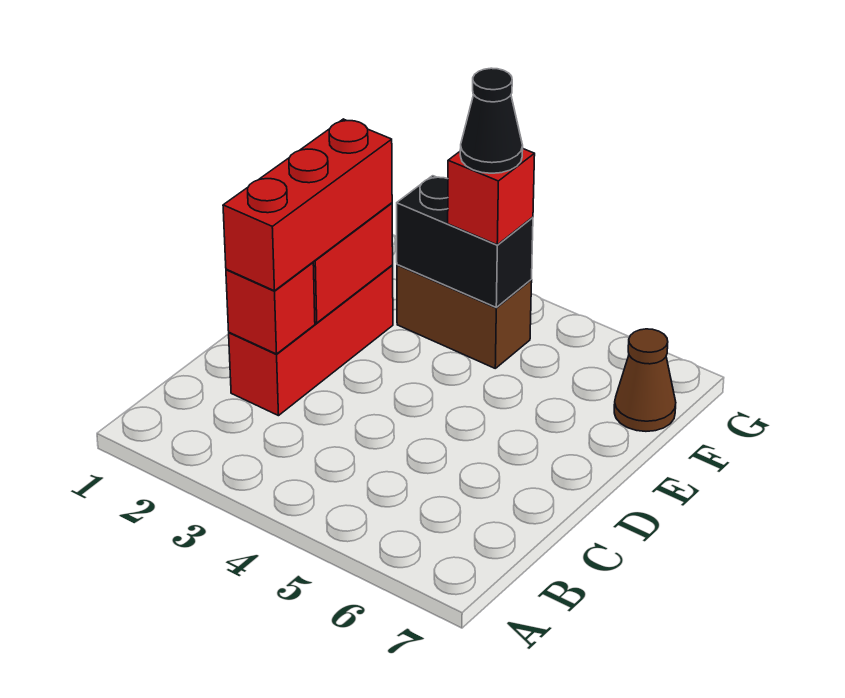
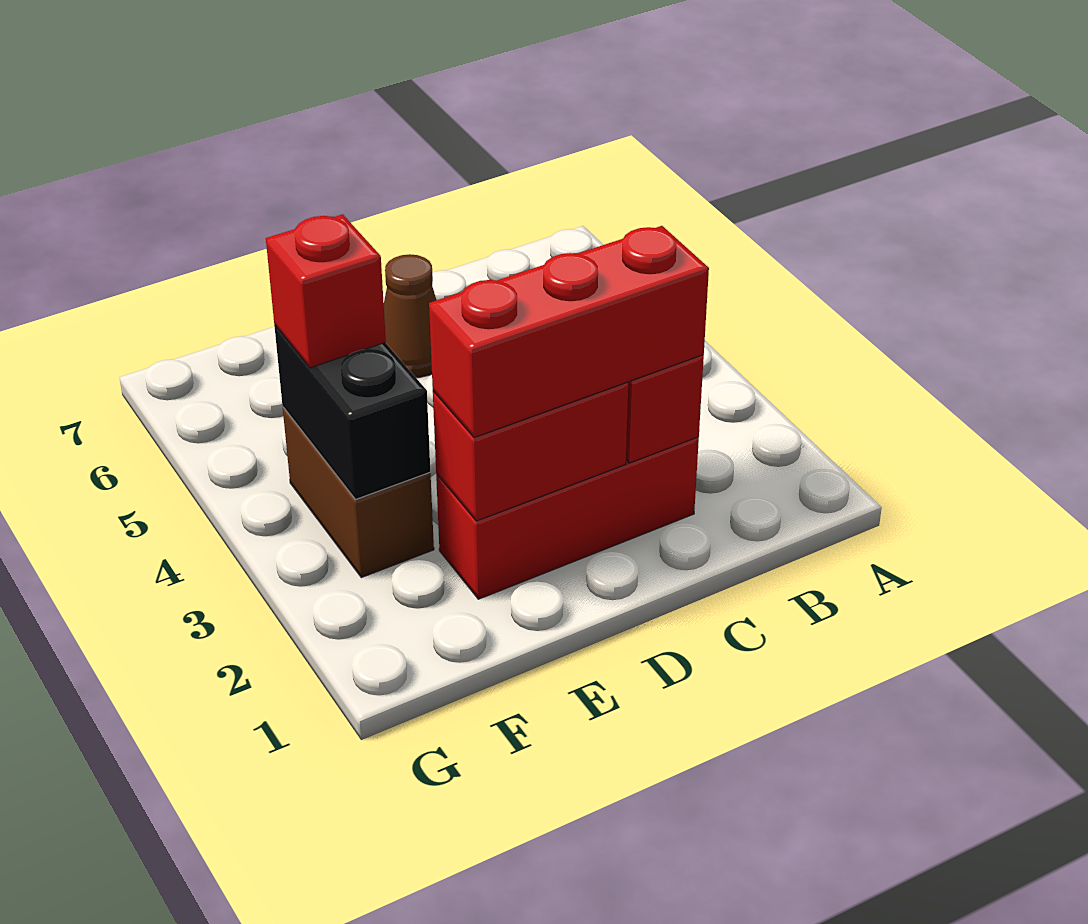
black 1x1 cone [460,68,523,173] -> none
brown 1x1 cone [614,329,676,431] -> brown 1x1 cone moved to [384,254,436,378]

